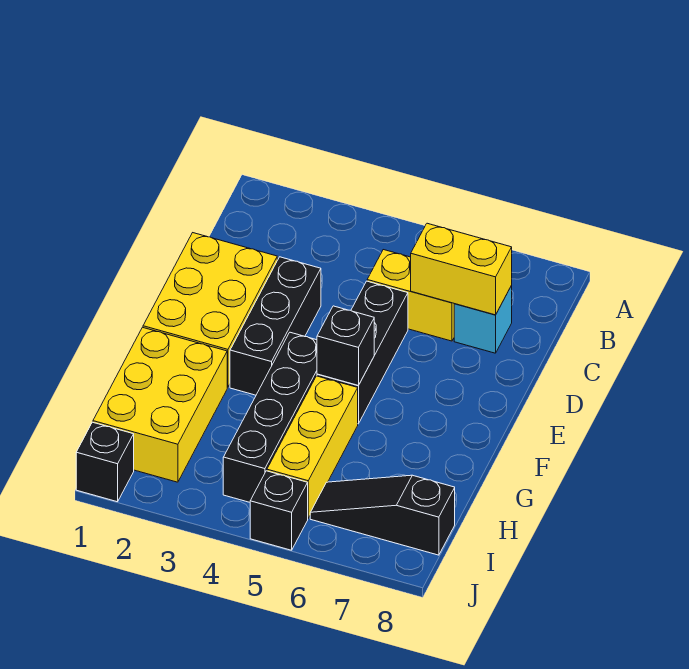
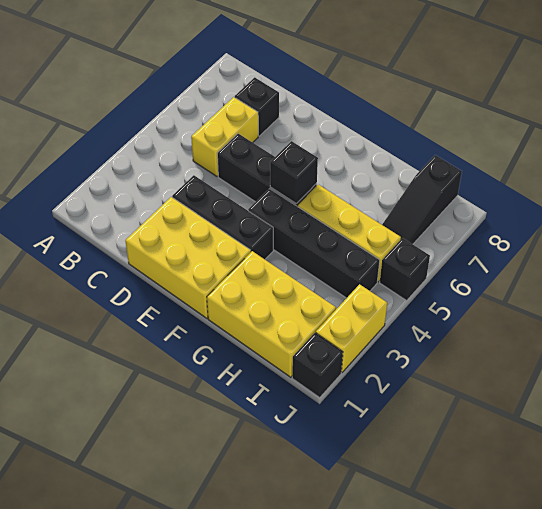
yellow 1x2 brick [411,223,512,315] -> yellow 1x2 brick moved to [316,284,387,372]
cyan 1x1 brick [454,286,512,353] -> black 1x1 brick [235,77,279,136]

